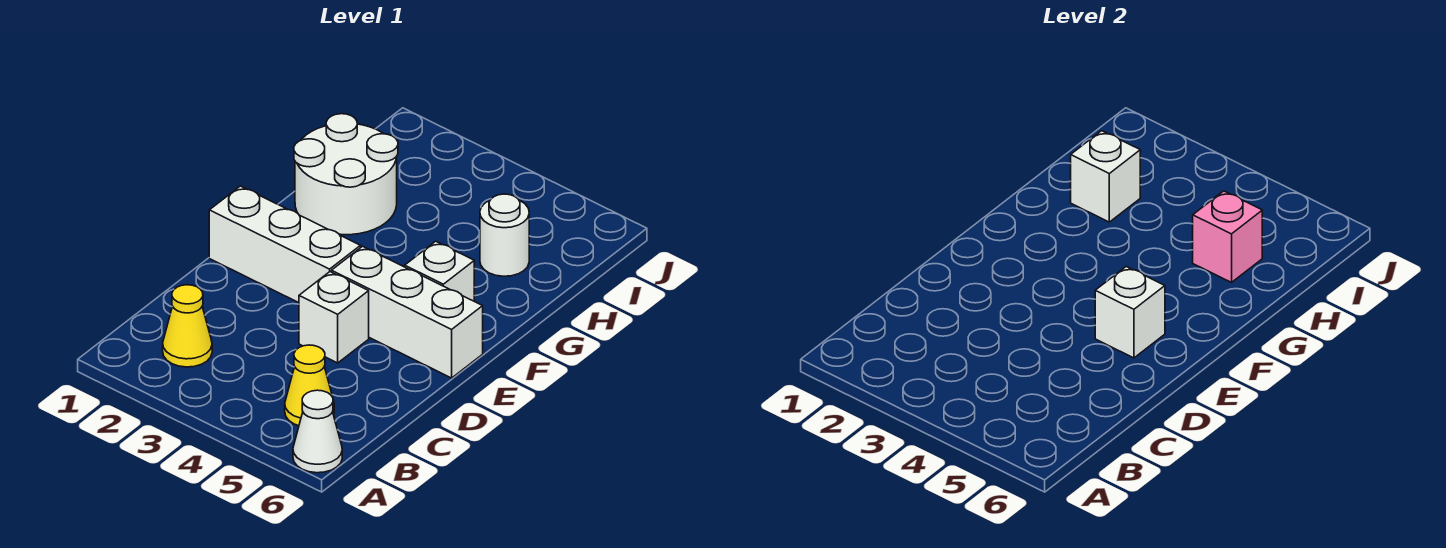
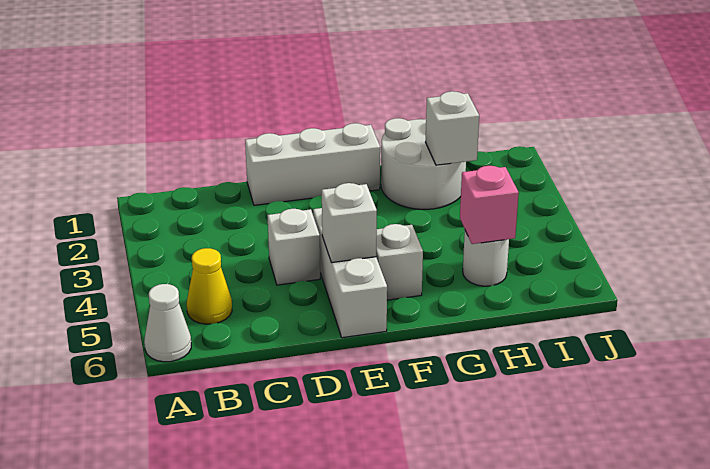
yellow 1x1 cone [163,285,212,367] -> none
white 1x3 brick [209,186,361,303] -> white 1x3 brick turned to [245,123,380,205]

